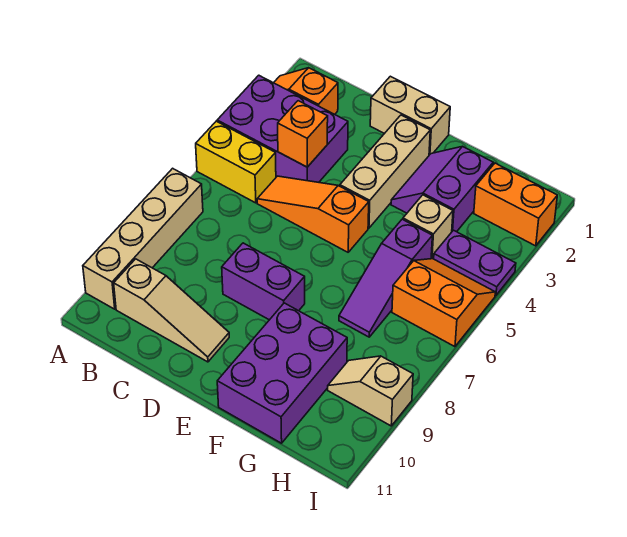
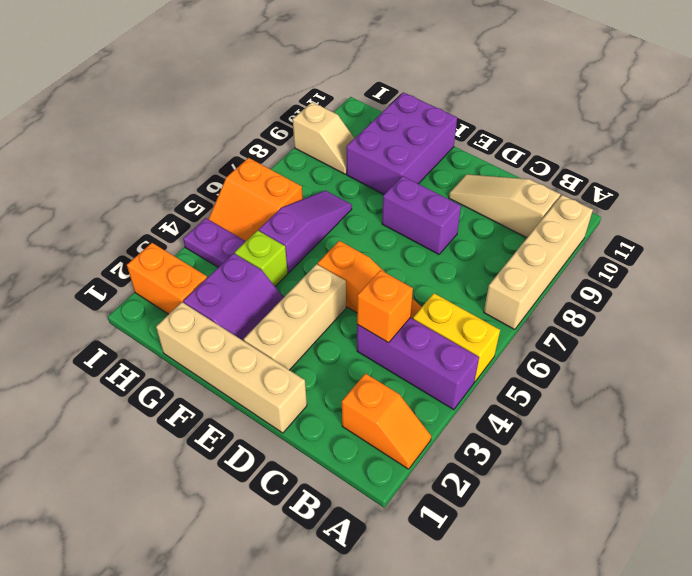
purple 2x3 brick [217,75,348,182] -> purple 1x3 brick [357,318,479,410]
tan 1x2 brick [370,76,450,155] -> tan 1x4 brick [156,302,307,433]
tan 1x1 brick [403,195,453,259] -> lime 1x1 brick [235,230,288,286]

